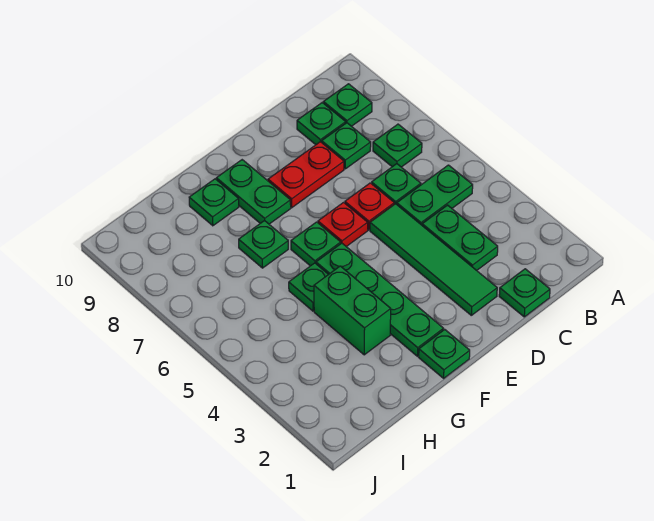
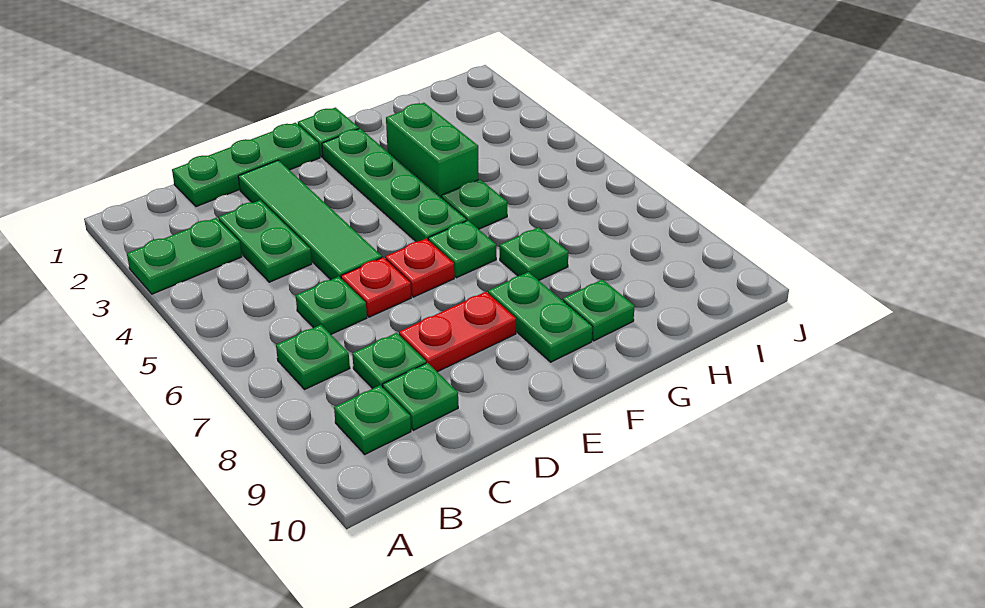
green 1x2 plate [397,165,473,225] -> green 1x2 plate moved to [127,218,242,294]
green 1x1 plate [499,269,550,317] -> green 1x3 plate [172,123,320,207]

